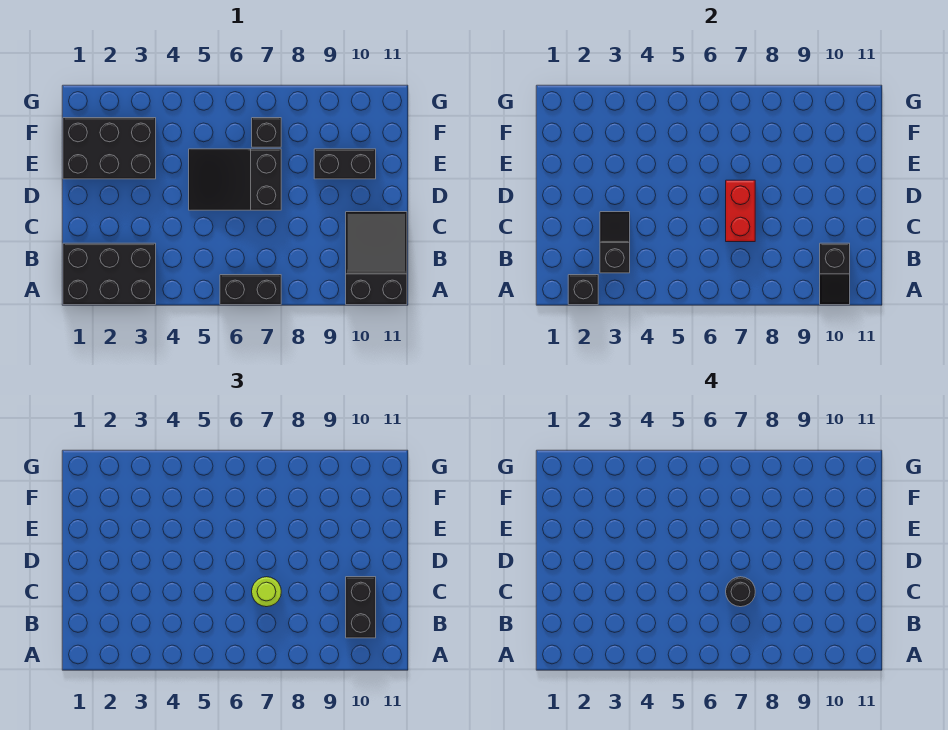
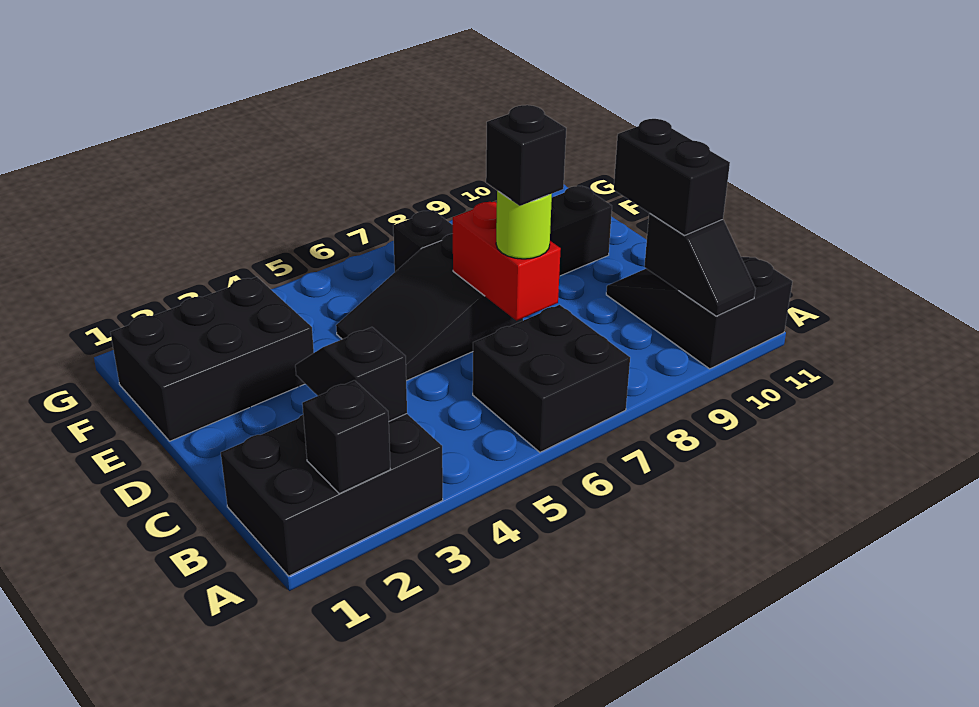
black 1x2 brick [220,275,281,305] -> black 2x2 brick [473,305,630,452]
black 1x1 round brick [726,577,755,607] -> black 1x1 brick [486,105,566,206]

